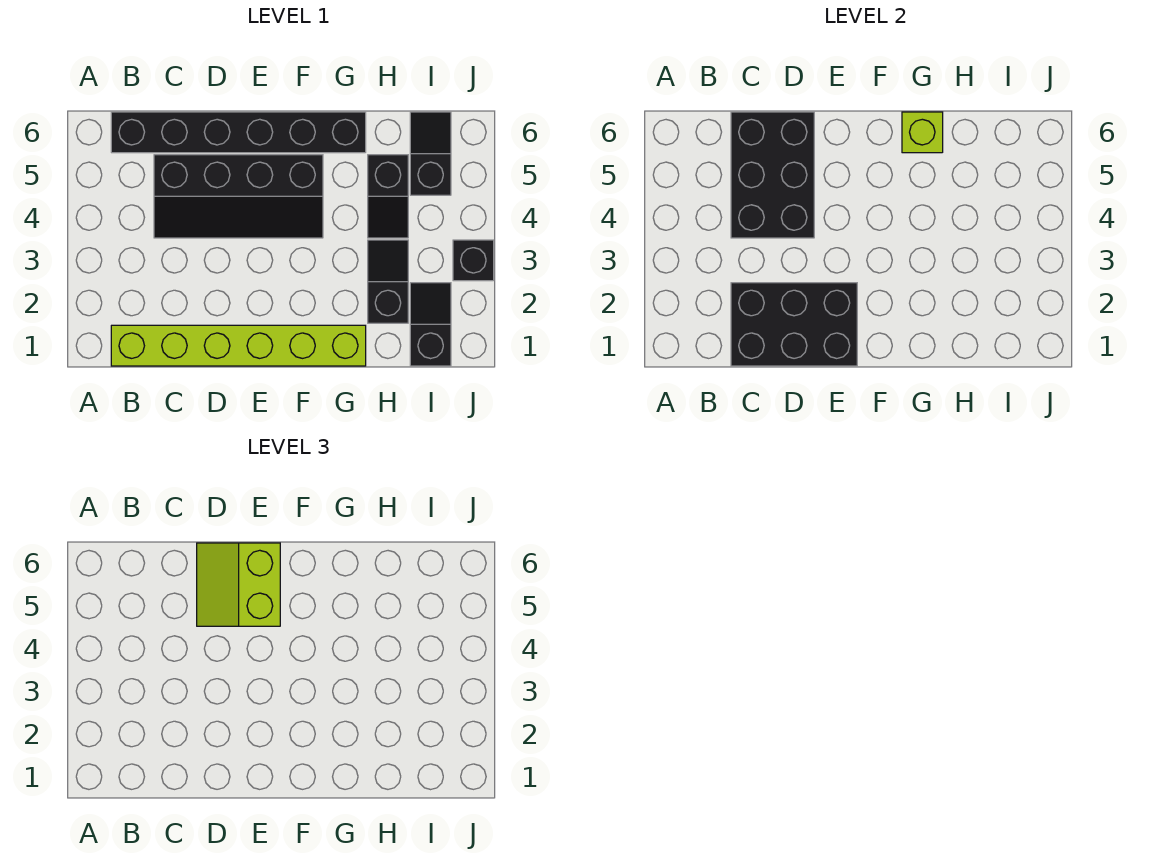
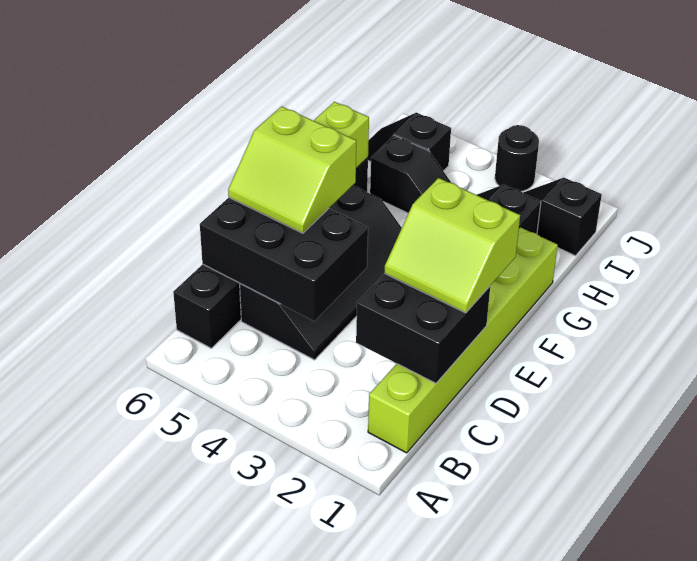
black 2x3 brick [731,283,857,366] -> black 2x2 brick [356,274,490,383]
none -> lime 2x2 slope [385,178,520,313]
black 1x1 brick [453,240,494,281] -> black 1x1 round brick [495,125,539,191]

